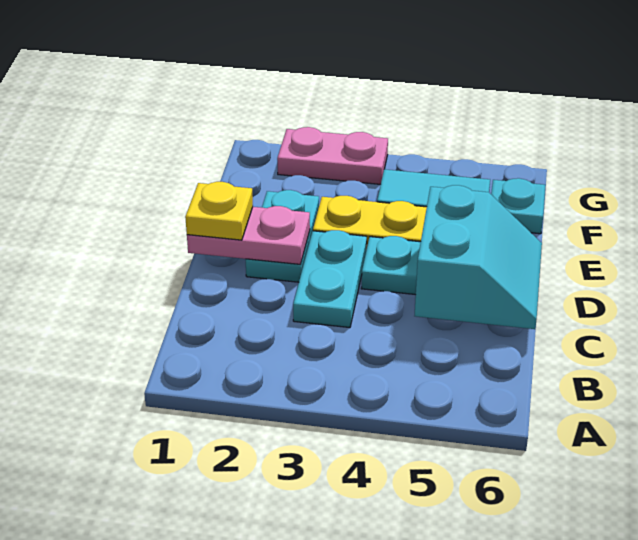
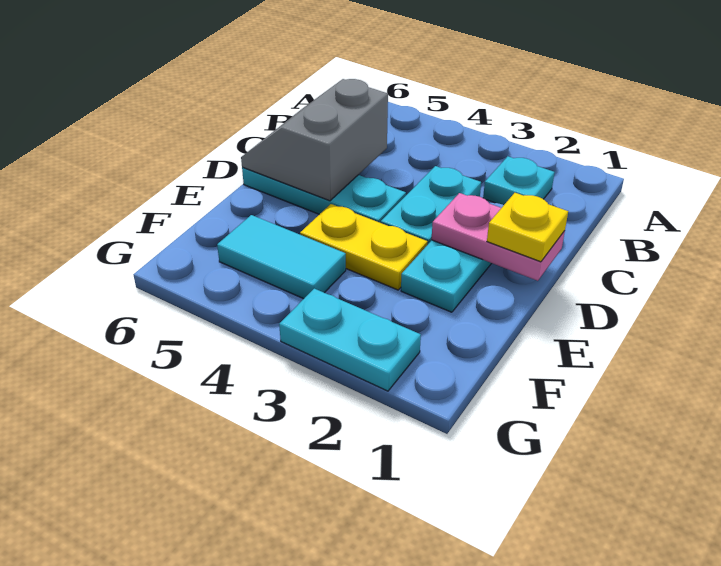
cyan 2x2 slope [415,185,542,329] -> grey 2x2 slope [241,79,388,201]
cyan 1x1 plate [491,178,545,234] -> cyan 1x1 plate moved to [483,156,555,205]
pink 1x2 plate [277,127,388,184] -> cyan 1x2 plate [279,289,421,391]

